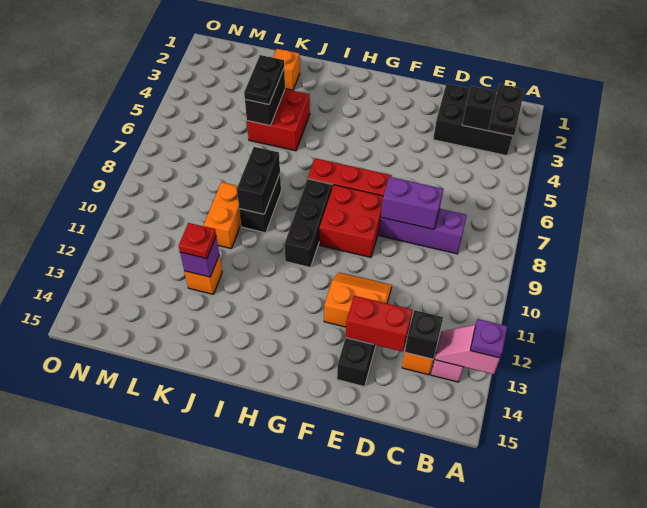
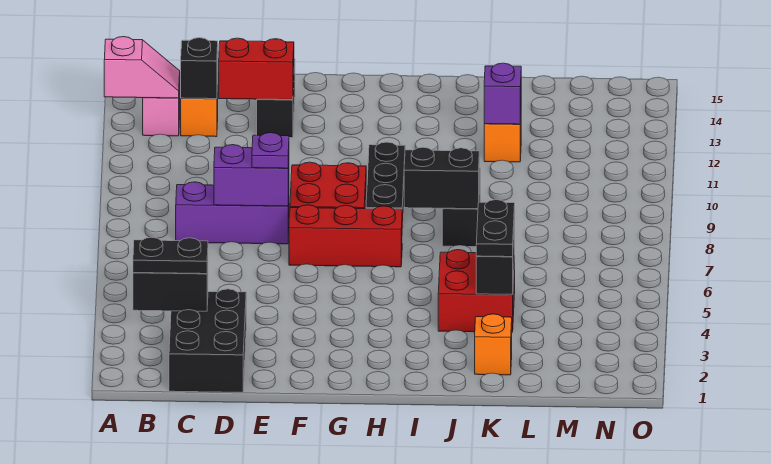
purple 1x1 plate [470,319,507,358] -> purple 1x1 plate moved to [252,133,289,168]
black 2x3 brick [433,84,513,156] -> black 2x3 brick turned to [169,289,246,392]
black 1x2 plate [488,84,524,135] -> black 1x2 plate turned to [133,237,208,274]
orange 2x2 slope [324,272,392,327] -> none
black 1x2 brick [237,147,280,214] -> black 1x2 brick turned to [404,147,479,209]
orange 1x2 brick [204,182,241,248] -> none
red 1x1 plate [179,223,216,259] -> none

